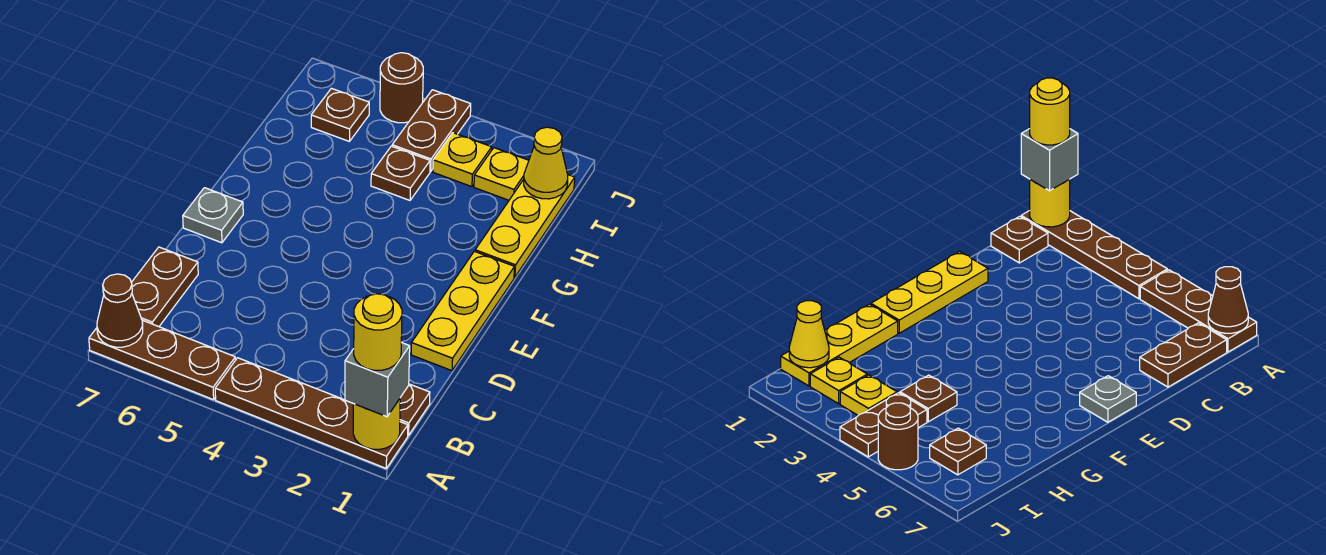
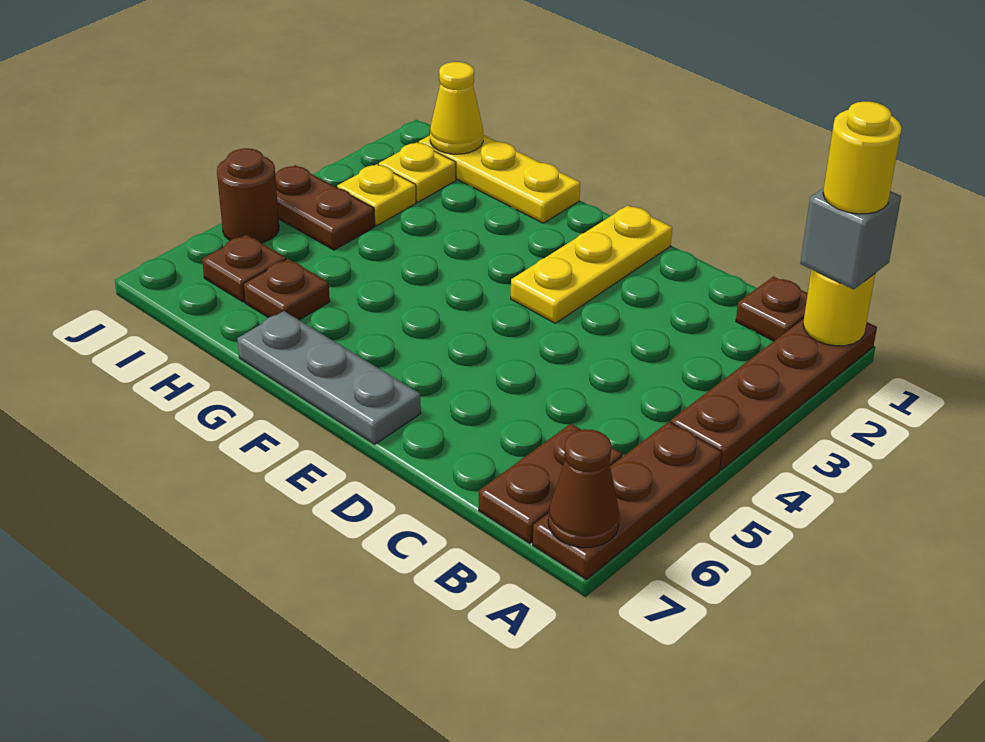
brown 1x2 plate [131,247,198,327] -> brown 1x2 plate turned to [479,424,622,543]
yellow 1x3 plate [411,251,515,371] -> yellow 1x3 plate turned to [511,205,672,323]
grey 1x1 plate [183,188,243,243] -> grey 1x3 plate [237,311,421,444]
brown 1x1 plate [371,146,430,200] -> brown 1x1 plate moved to [243,259,330,320]

